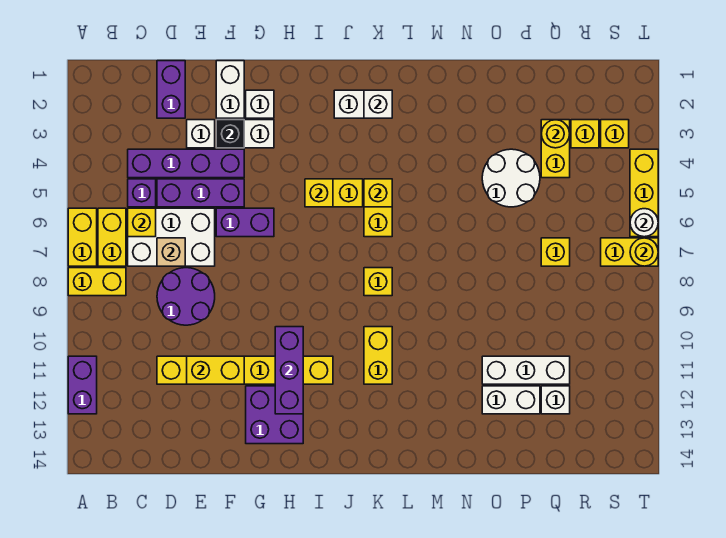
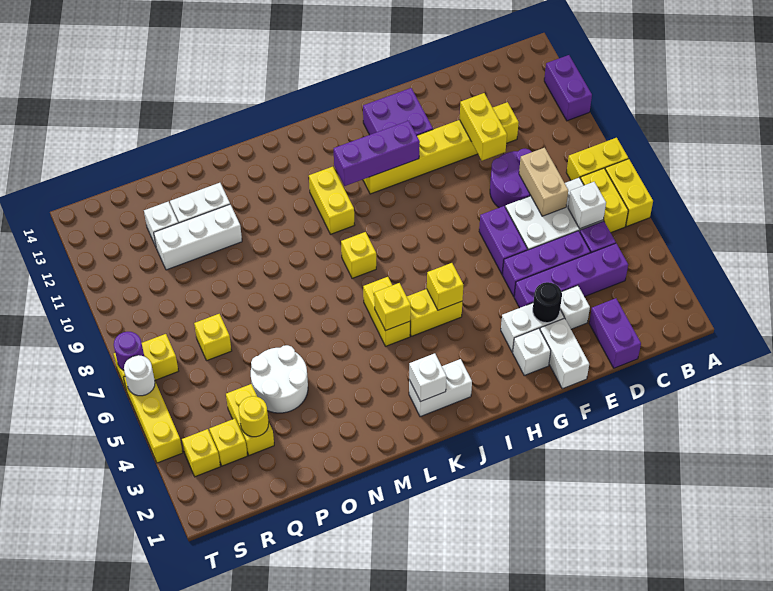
yellow 1x1 brick [128,208,156,237] -> white 1x1 brick [568,182,606,229]
tan 1x1 brick [157,238,185,266] -> tan 1x2 brick [519,148,568,216]
yellow 1x2 brick [187,356,244,384] -> yellow 1x2 brick turned to [460,93,507,161]
black 1x1 brick [216,120,244,148] -> black 1x1 round brick [533,282,562,323]
purple 1x2 brick [216,208,274,237] -> purple 1x2 brick turned to [479,206,528,274]
purple 1x3 brick [275,327,303,414] -> purple 1x3 brick turned to [334,121,420,186]
yellow 1x1 round brick [630,238,658,266] -> purple 1x1 round brick [114,332,144,370]

